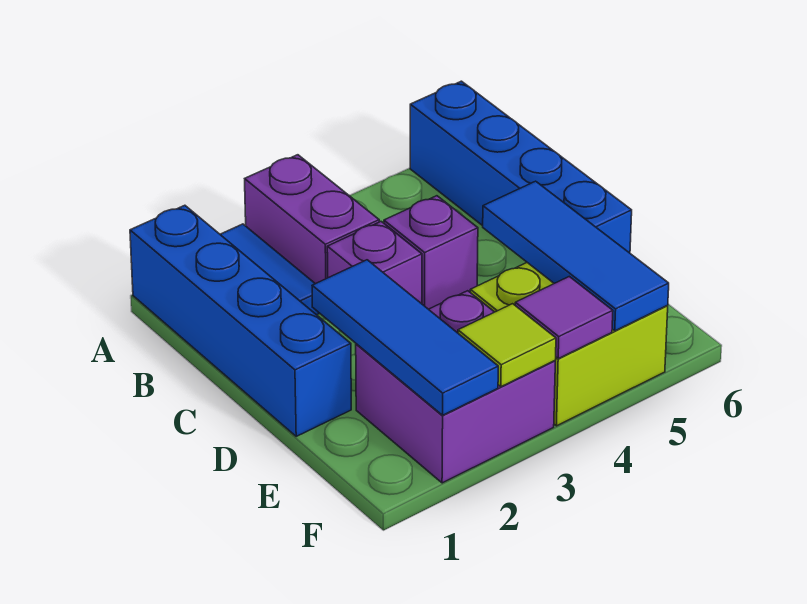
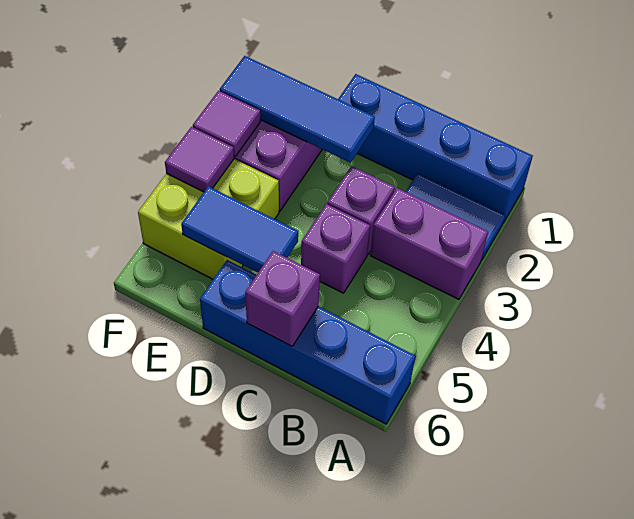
none -> purple 1x1 brick [245,251,320,346]
blue 1x3 tile [483,181,669,331] -> blue 1x2 tile [181,186,298,272]
lime 1x1 tile [458,304,556,387] -> purple 1x1 tile [193,91,260,156]

